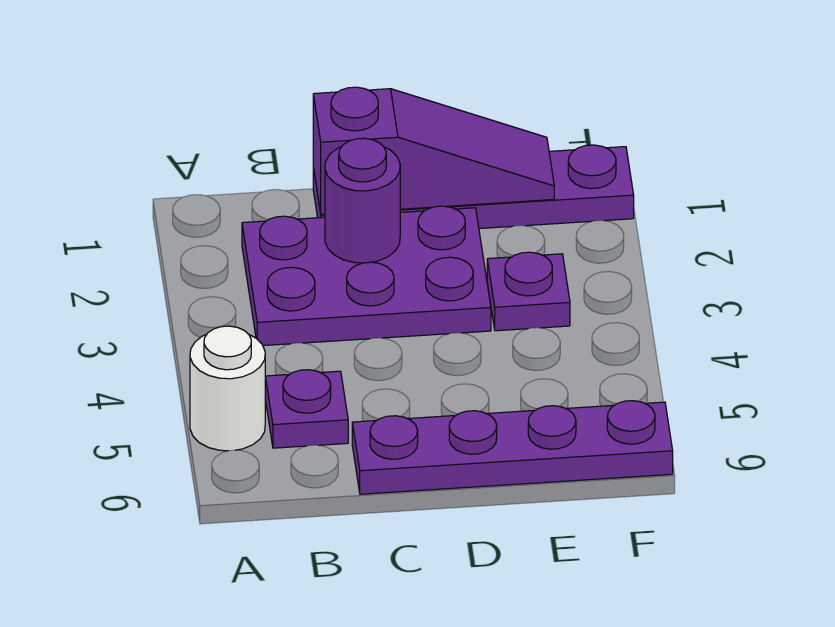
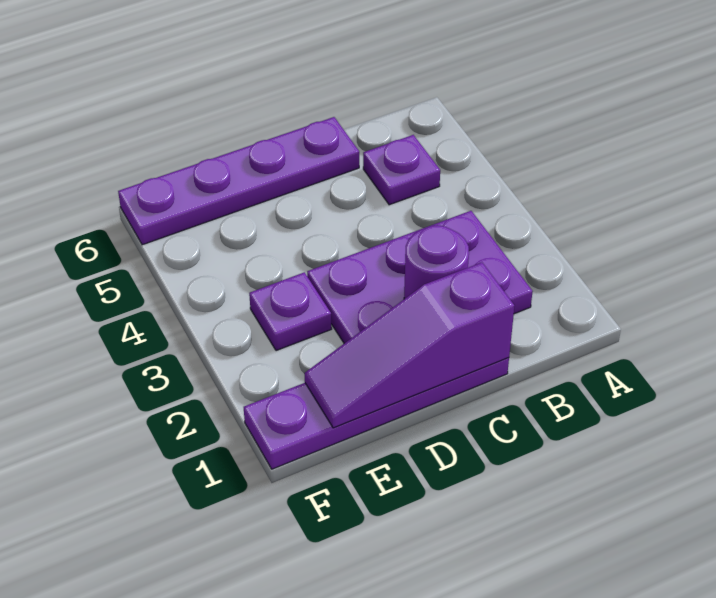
white 1x1 round brick [190,326,265,451] -> none

